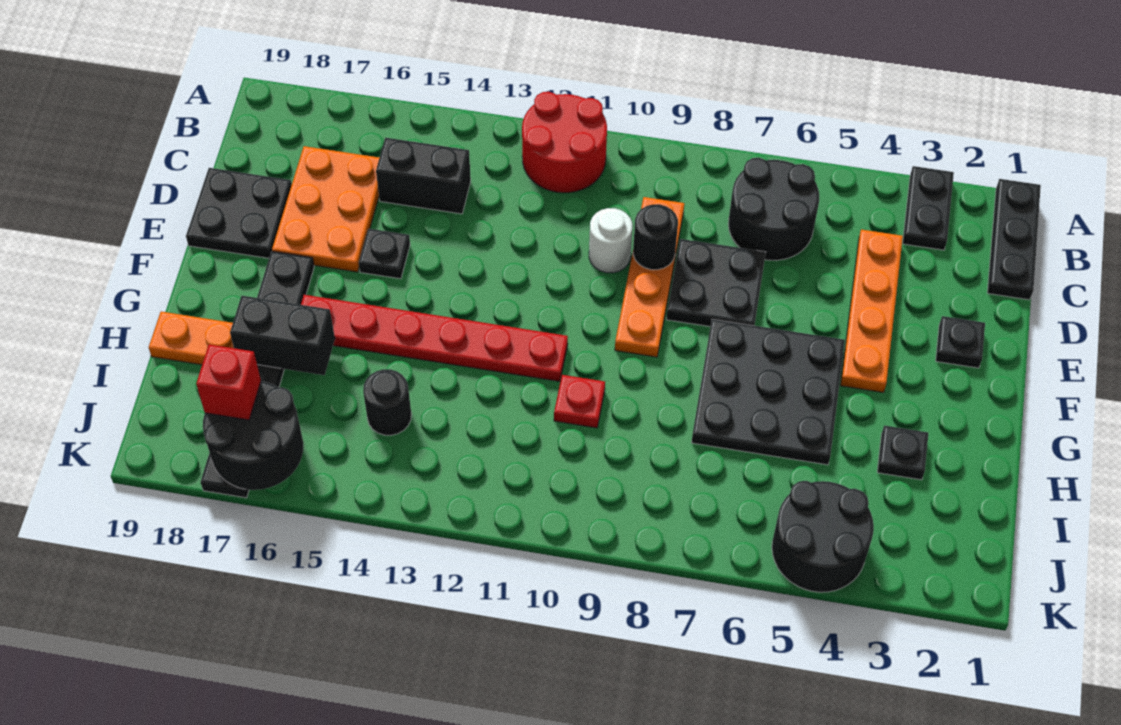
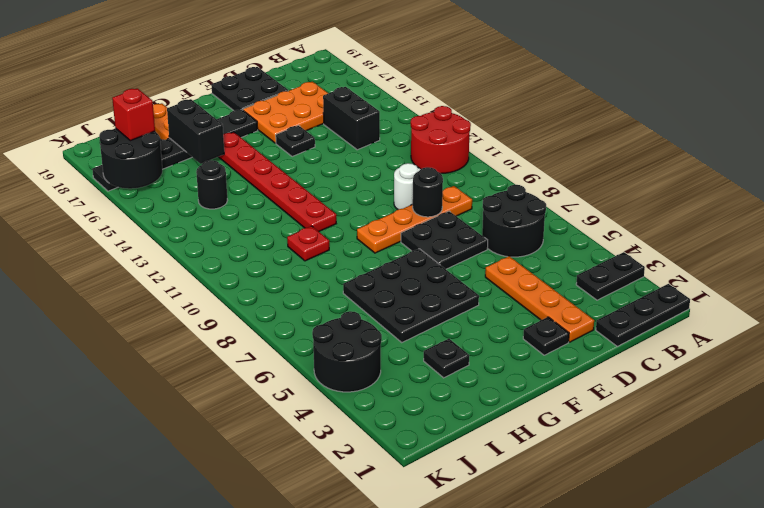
orange 1x4 plate [840,230,903,393] -> orange 1x4 plate turned to [485,256,594,342]

